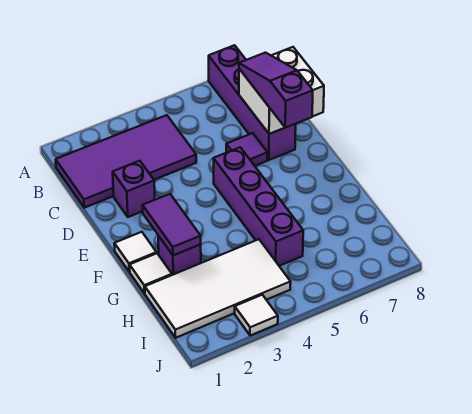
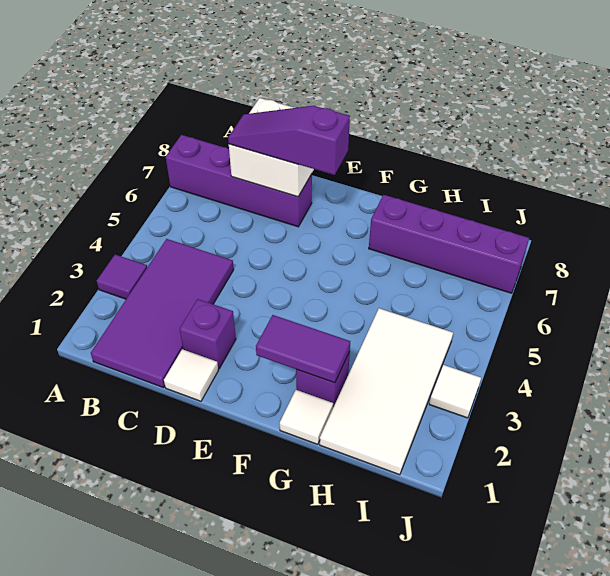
purple 1x1 tile [226,133,268,166] -> purple 1x1 tile moved to [97,255,147,299]
purple 1x4 brick [213,147,303,266] -> purple 1x4 brick moved to [369,195,529,293]
white 1x1 tile [114,232,157,272] -> white 1x1 tile moved to [164,349,218,401]

